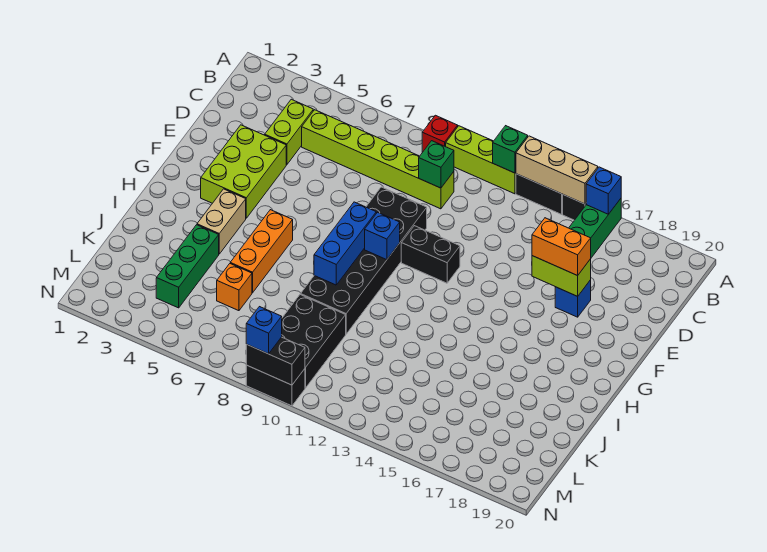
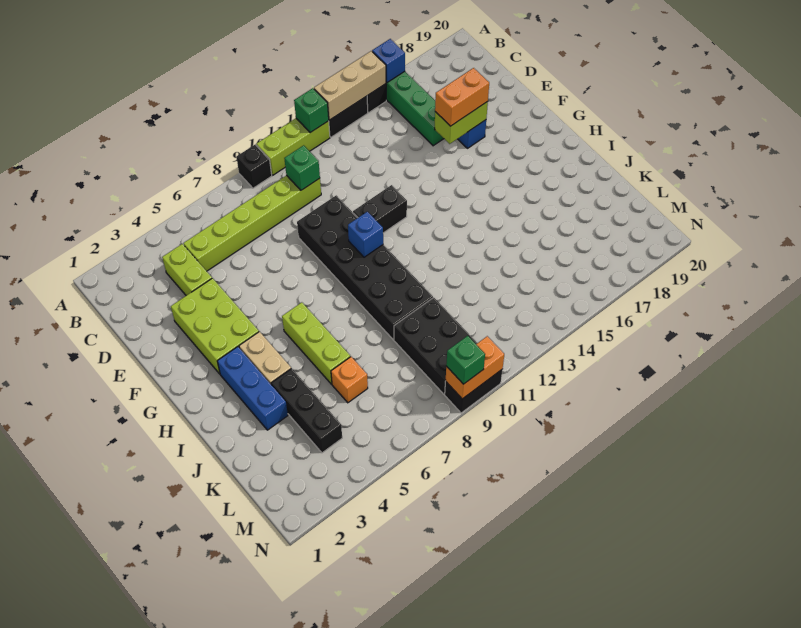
red 1x1 brick [422,115,458,152] -> black 1x1 brick [236,144,272,188]
blue 1x3 brick [314,202,376,285] -> blue 1x3 brick moved to [217,347,288,430]
orange 1x3 brick [230,210,293,293] -> lime 1x3 brick [282,302,350,384]
green 1x3 brick [156,225,219,308] -> black 1x3 brick [271,368,342,453]
black 1x2 brick [246,337,305,385] -> orange 1x2 brick [446,336,504,399]
blue 1x1 brick [246,307,282,354] -> green 1x1 brick [446,336,485,384]

